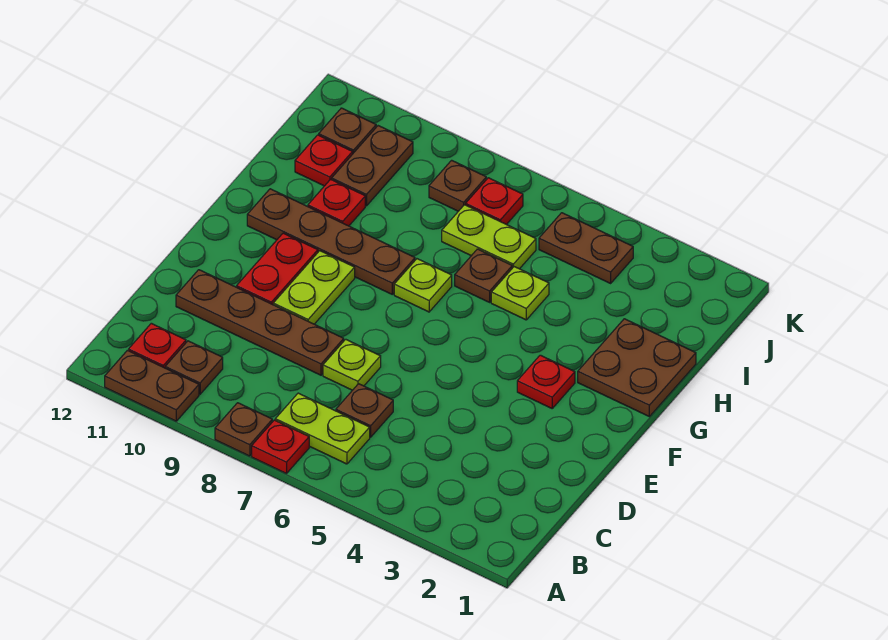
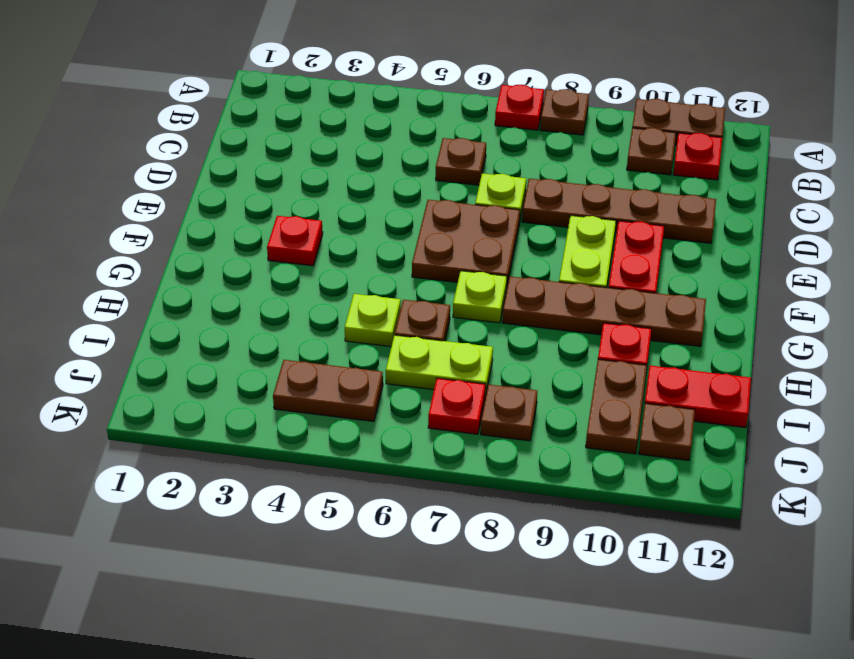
lime 1x2 plate [275,393,370,464] -> none
brown 2x2 plate [578,319,696,416] -> brown 2x2 plate moved to [412,200,520,285]
red 1x1 plate [295,135,353,186] -> red 1x2 plate [645,366,751,428]

